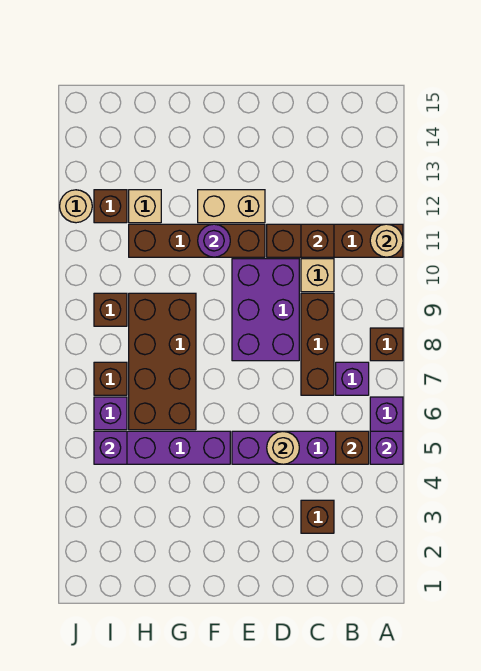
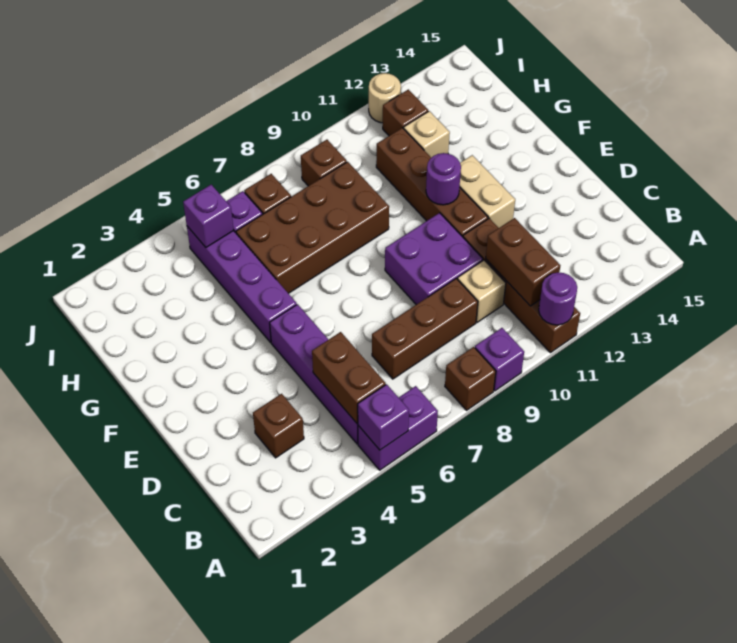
tan 1x1 round brick [370,224,403,257] -> purple 1x1 round brick [539,272,577,325]
brown 1x1 brick [336,431,369,464] -> brown 1x2 brick [312,332,386,423]
purple 1x1 brick [336,362,369,395] -> purple 1x1 brick moved to [475,328,524,391]
brown 1x1 brick [301,224,334,257] -> brown 1x2 brick [486,218,560,306]
tan 1x1 round brick [267,431,299,464] -> none
purple 2x3 brick [232,259,299,361] -> purple 2x2 brick [385,213,483,305]

